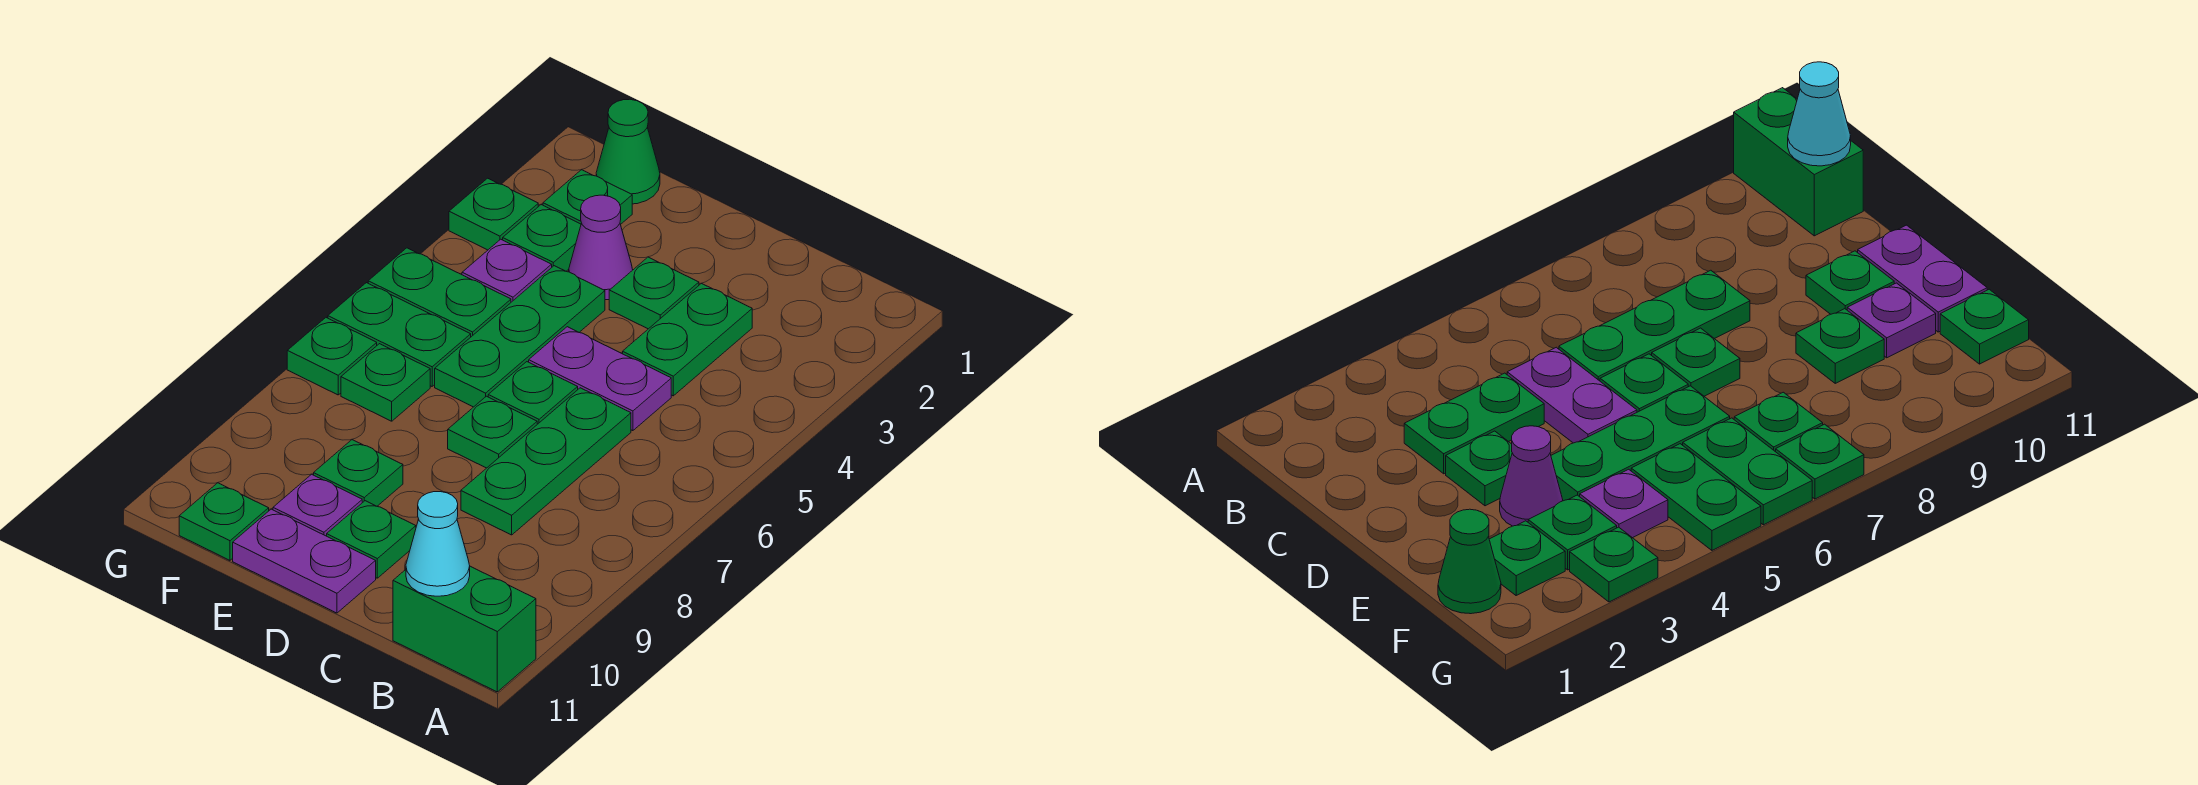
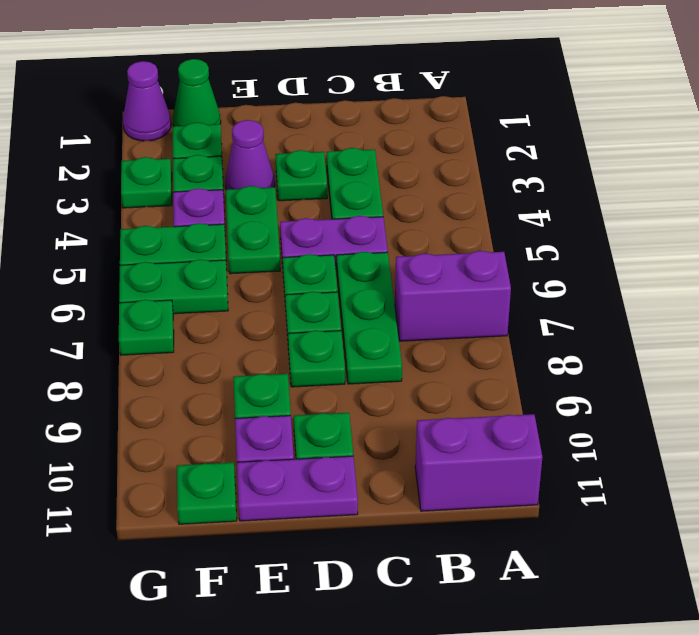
none -> purple 1x2 brick [395,251,511,341]
green 1x2 brick [393,566,536,692] -> purple 1x2 brick [415,414,542,511]
cyan 1x1 cone [406,492,470,596] -> none
green 1x3 plate [435,266,605,407] -> green 1x2 plate [226,186,280,274]
green 1x1 plate [341,344,430,421] -> green 1x1 plate moved to [288,330,345,387]
none -> purple 1x1 cone [123,61,171,141]

